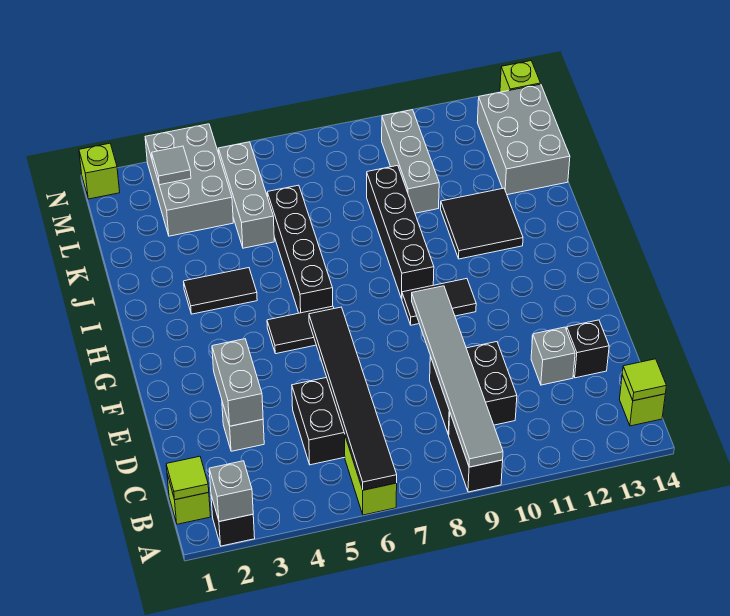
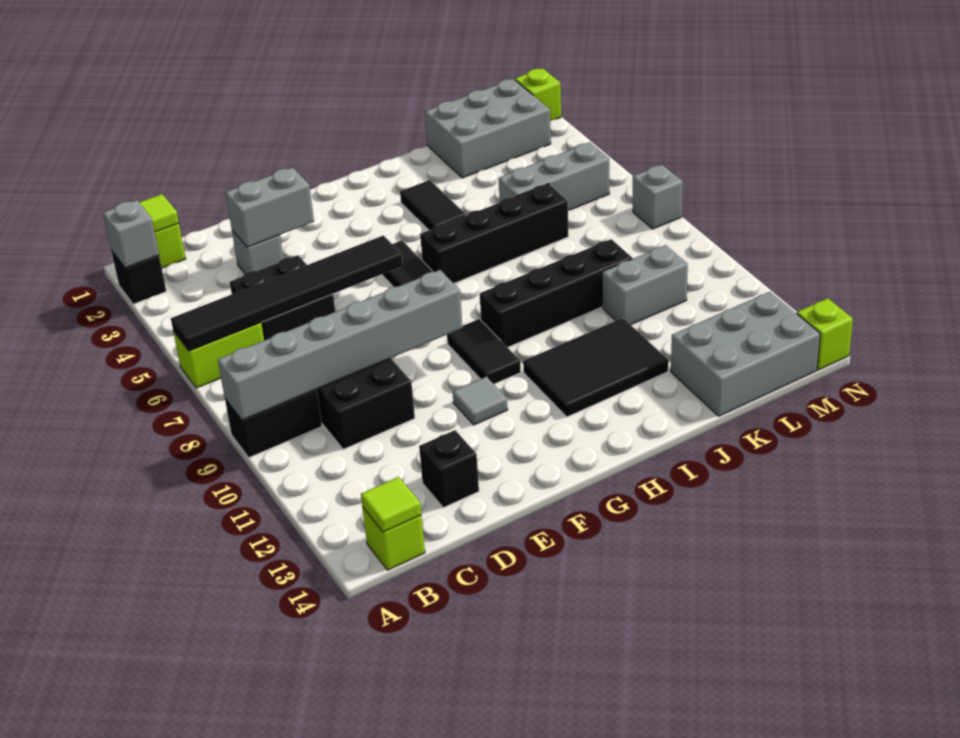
grey 1x6 tile [412,286,503,467] -> grey 1x6 brick [218,270,463,420]
grey 1x1 brick [531,327,575,385] -> grey 1x1 brick moved to [633,165,683,229]
black 2x2 tile [441,188,523,259] -> black 2x3 tile [523,318,668,417]
grey 1x3 brick [382,110,439,213] -> grey 1x2 brick [602,245,688,325]
grey 2x3 brick [145,124,233,236] -> grey 2x3 brick moved to [425,79,551,178]
grey 1x1 tile [152,146,191,185] -> grey 1x1 tile moved to [453,377,508,425]

